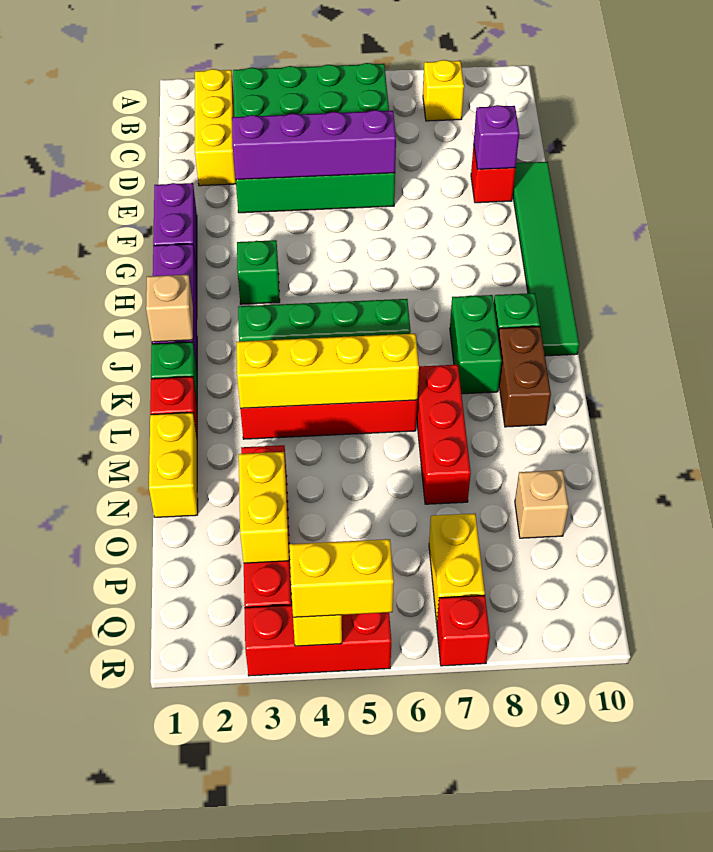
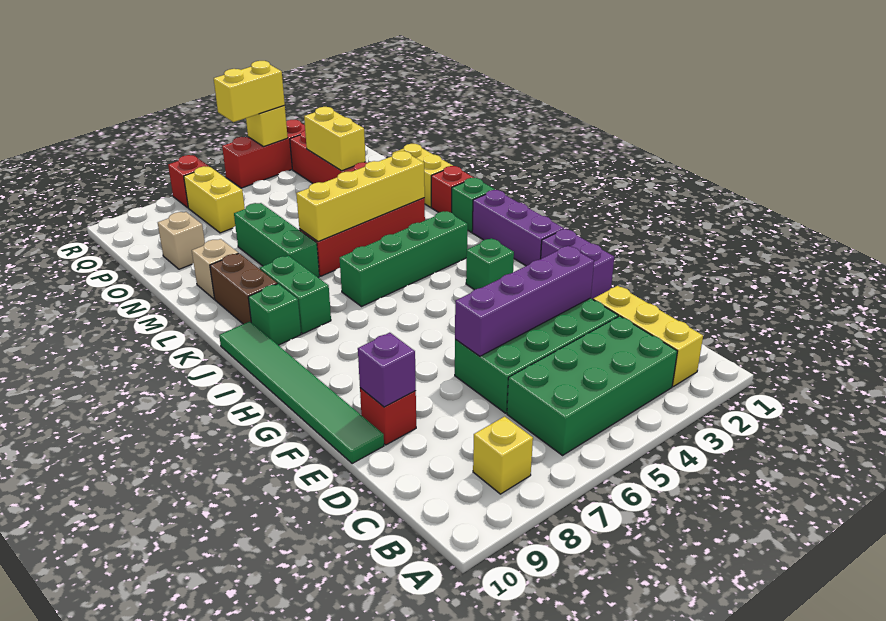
tan 1x1 brick [146,275,193,342] -> tan 1x1 brick moved to [192,239,238,299]
red 1x3 brick [417,365,471,504] -> green 1x3 brick [234,203,319,277]

